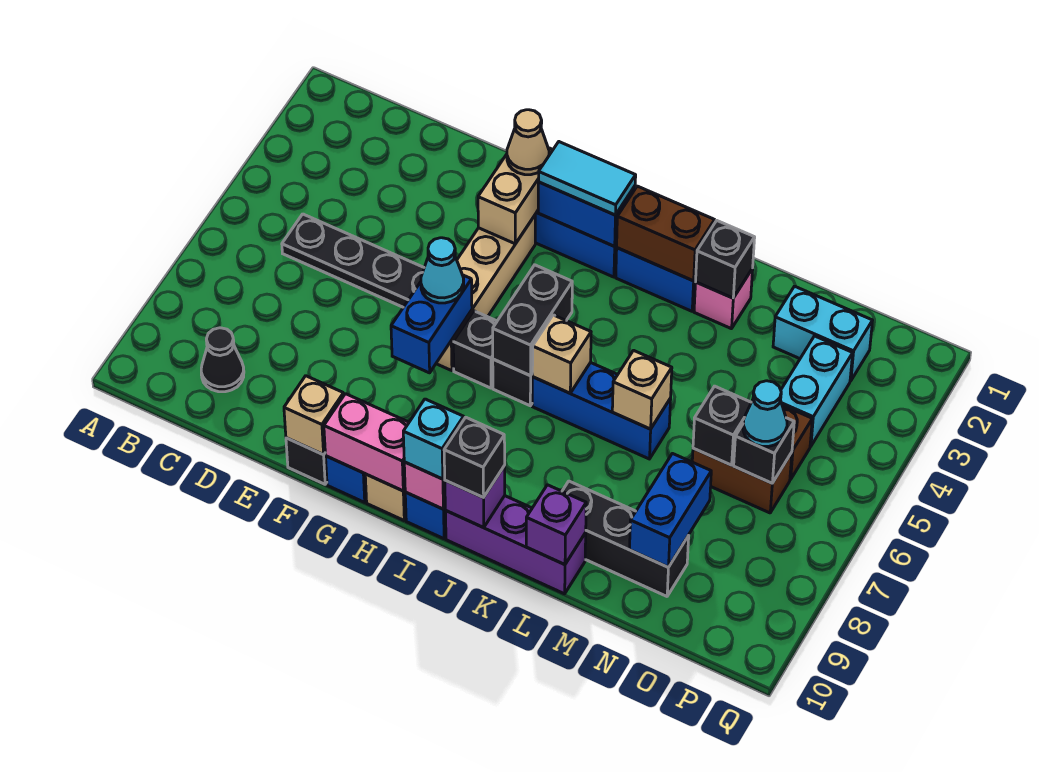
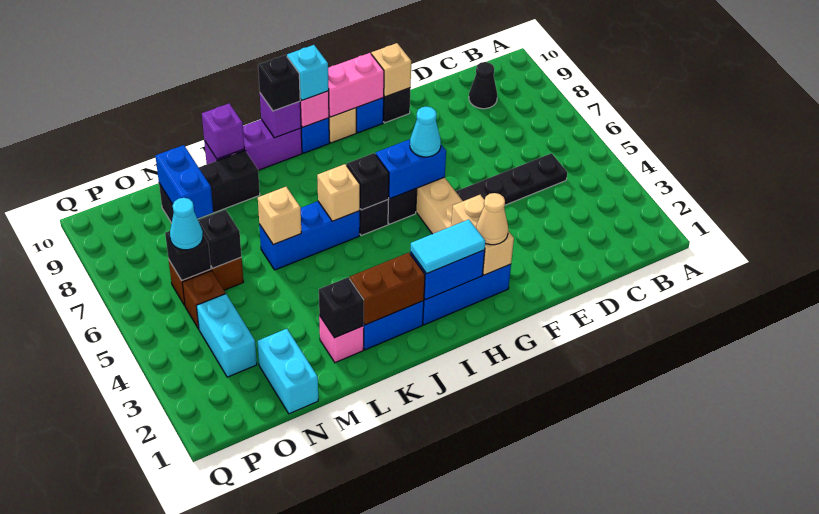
blue 1x2 brick [391,275,472,373] -> blue 1x2 brick turned to [376,139,446,199]
black 1x2 brick [493,265,572,376] -> black 1x1 brick [347,153,389,210]
cyan 1x2 brick [773,286,873,381] -> cyan 1x2 brick turned to [257,329,318,414]

